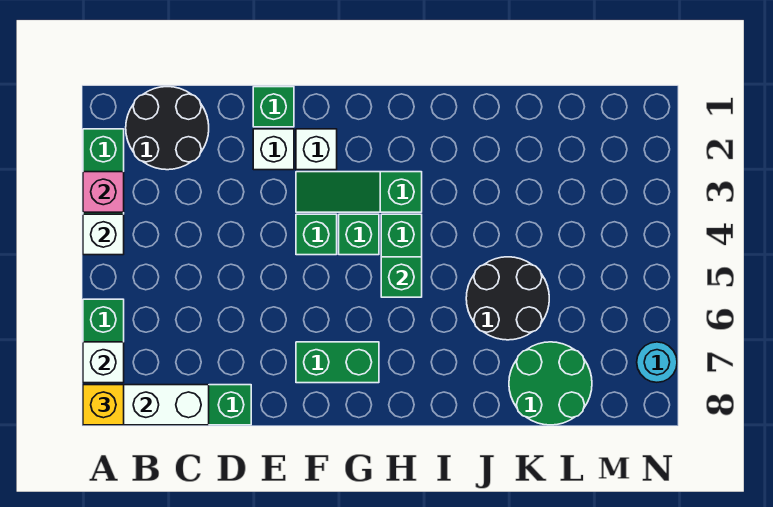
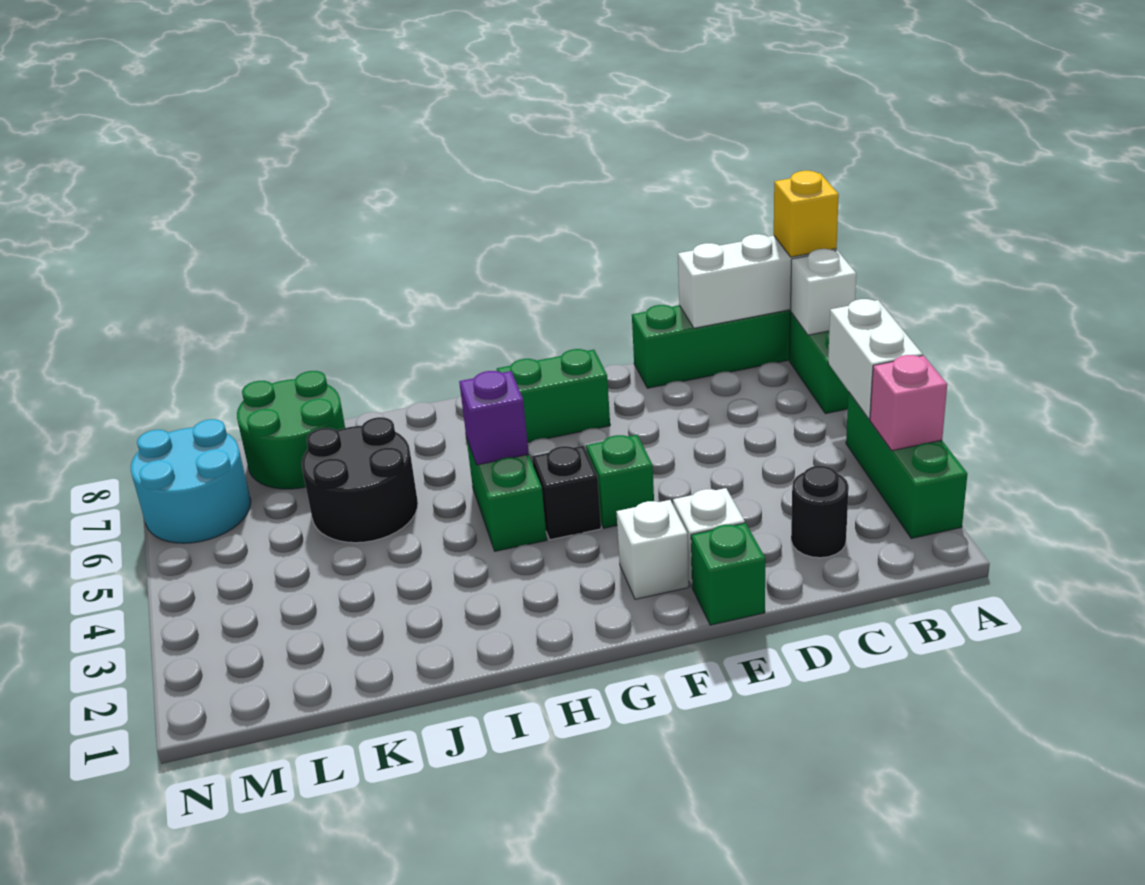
white 1x1 brick [83,214,124,255] -> white 1x2 brick [828,299,923,419]
black 2x2 round brick [126,87,209,170] -> black 1x1 round brick [791,466,849,558]
green 1x3 slope [296,172,422,212] -> none
green 1x1 brick [339,214,379,255] -> black 1x1 brick [532,446,601,540]
green 1x1 brick [381,257,422,297] -> purple 1x1 brick [459,371,529,465]
cyan 1x1 round brick [637,342,677,382] -> cyan 2x2 round brick [131,419,251,543]

